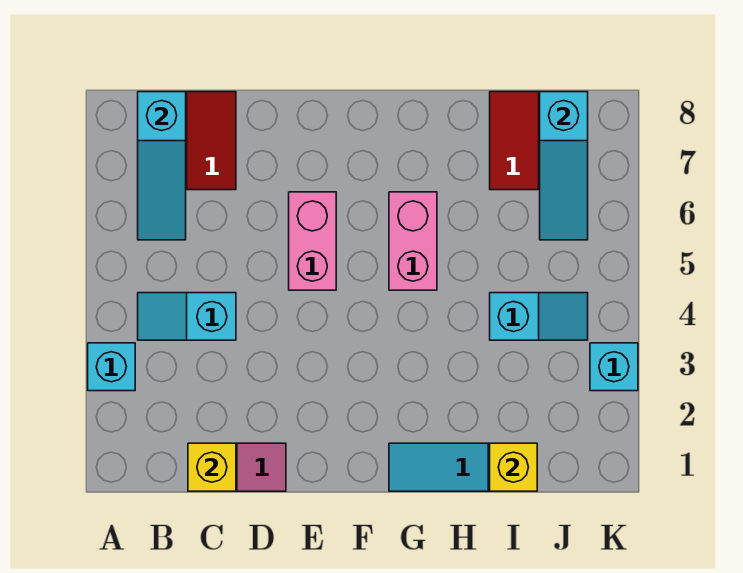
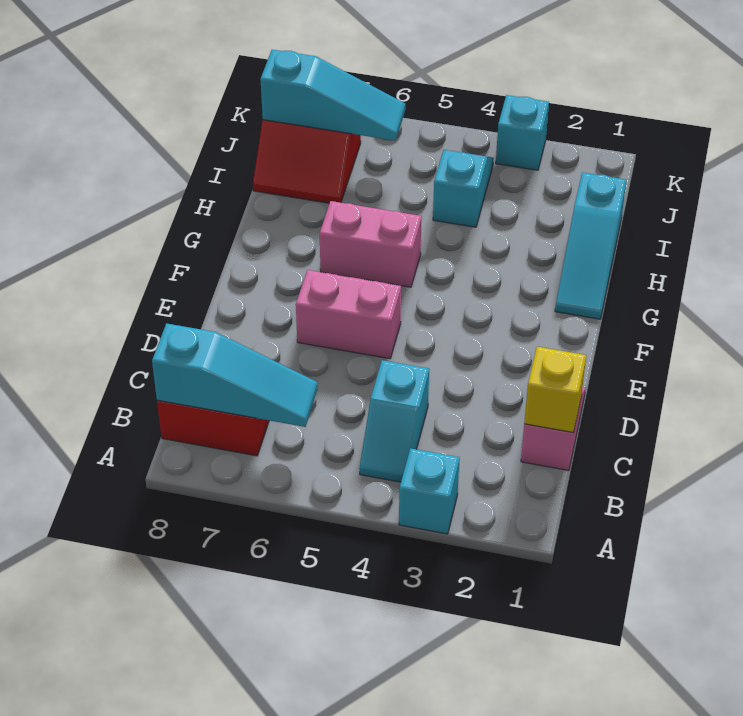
yellow 1x1 brick [490,443,537,491] -> none

